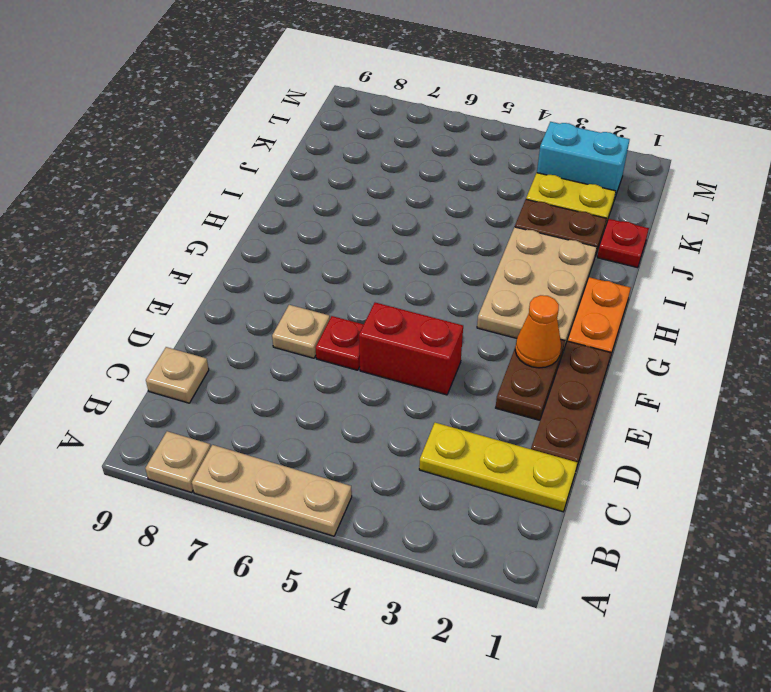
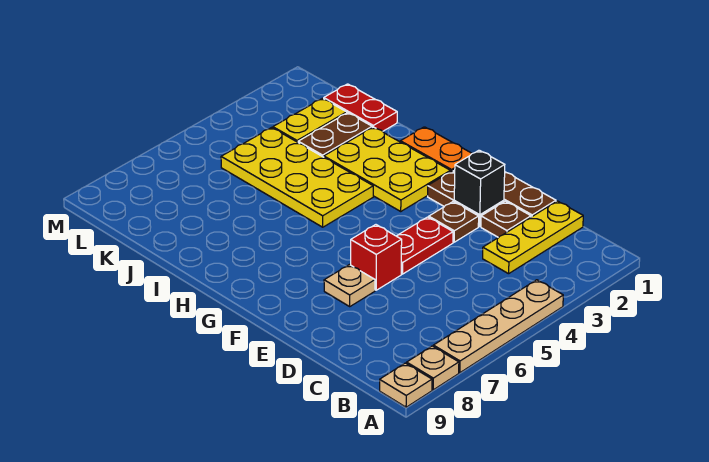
tan 1x3 plate [192,445,352,536] -> tan 1x4 plate [433,280,563,373]
tan 1x1 plate [146,347,209,403] -> tan 1x1 plate moved to [380,363,432,407]
none -> brown 1x1 plate [481,201,531,237]
none -> black 1x1 brick [454,150,505,215]
none -> brown 1x1 plate [429,202,479,242]
red 1x2 brick [359,303,463,395] -> red 1x2 plate [397,217,453,274]
red 1x1 plate [316,316,364,370] -> red 1x1 brick [351,225,402,290]
orange 1x1 cone [515,295,561,368] -> none
tan 2x3 plate [477,227,597,348] -> yellow 2x3 plate [324,127,450,211]
none -> yellow 2x4 plate [221,127,373,227]
red 1x1 plate [597,219,649,268] -> red 1x2 plate [324,84,397,131]
cyan 1x2 brick [537,122,630,200] -> none

